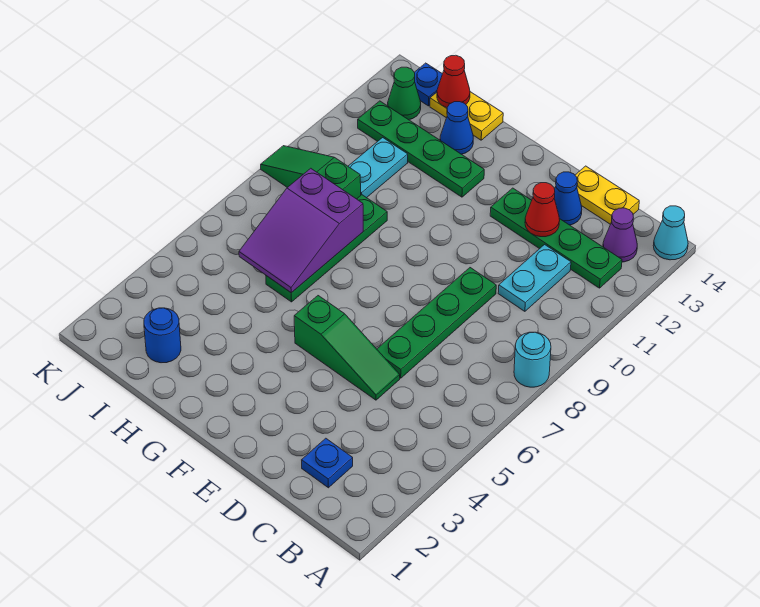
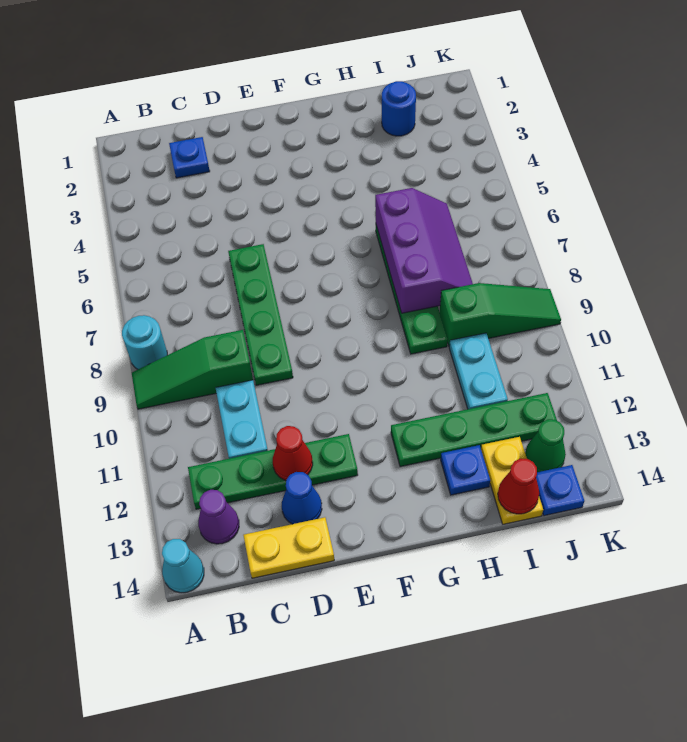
green 1x3 slope [294,296,400,400] -> green 1x3 slope moved to [132,330,253,409]
purple 2x3 slope [239,168,363,293] -> purple 2x3 slope turned to [375,188,473,313]
blue 1x1 cone [440,102,473,154] -> blue 1x1 plate [441,445,490,495]
yellow 1x2 plate [430,92,503,140] -> yellow 1x2 plate turned to [481,437,543,524]

